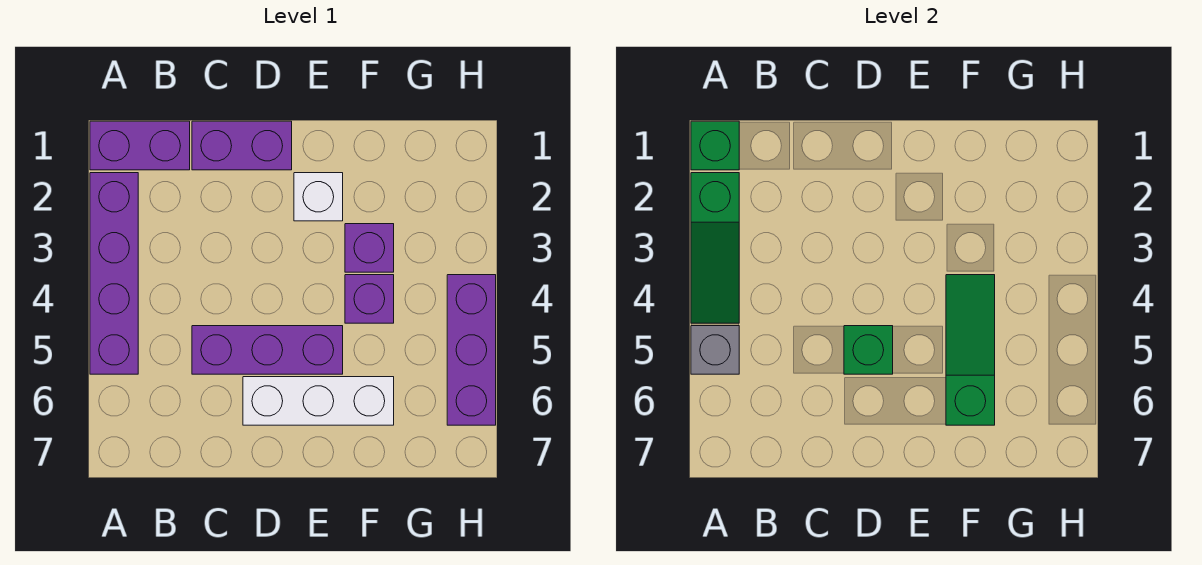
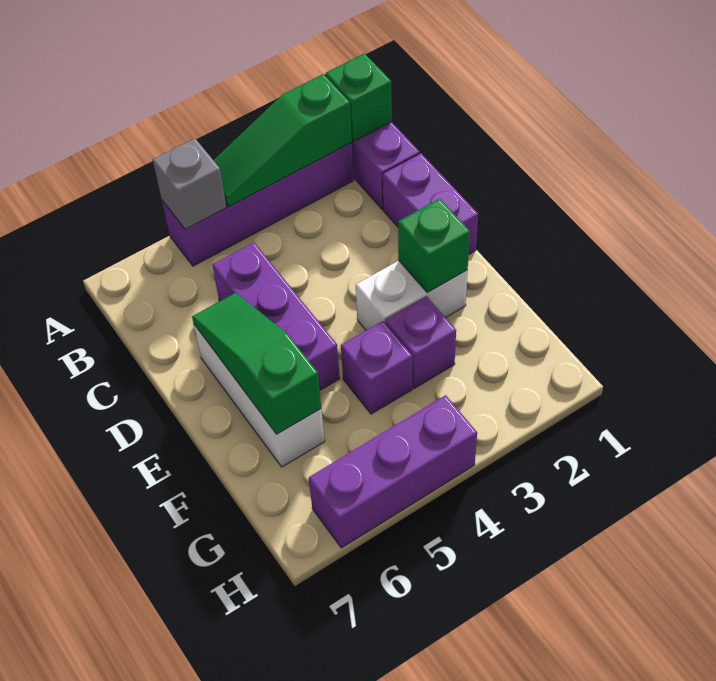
green 1x1 brick [844,326,893,374] -> green 1x1 brick moved to [398,199,470,293]
white 1x1 brick [294,173,343,221] -> white 1x2 brick [356,261,468,330]
green 1x3 slope [946,275,995,425] -> green 1x3 slope turned to [192,293,321,434]

